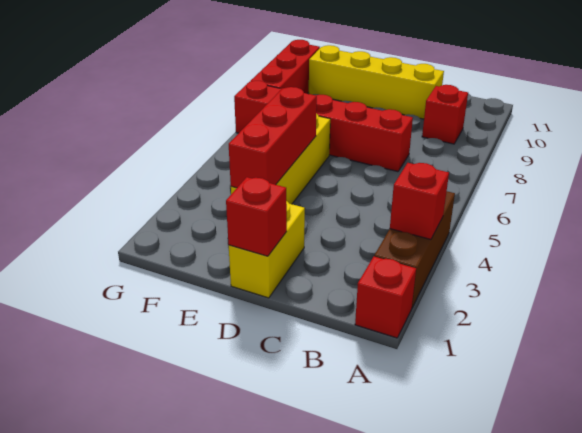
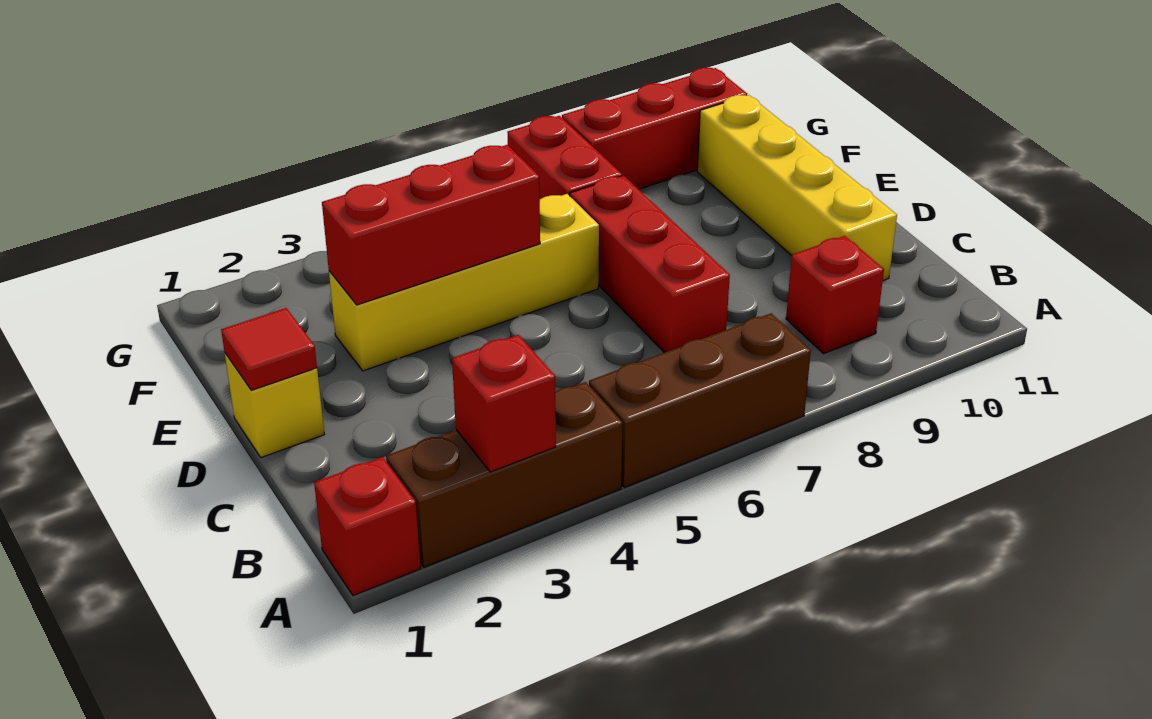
none -> brown 1x3 brick [589,313,811,488]
yellow 1x2 brick [229,201,305,298] -> yellow 1x1 brick [225,353,324,457]
red 1x1 brick [226,177,287,256] -> red 1x1 tile [221,308,317,390]

